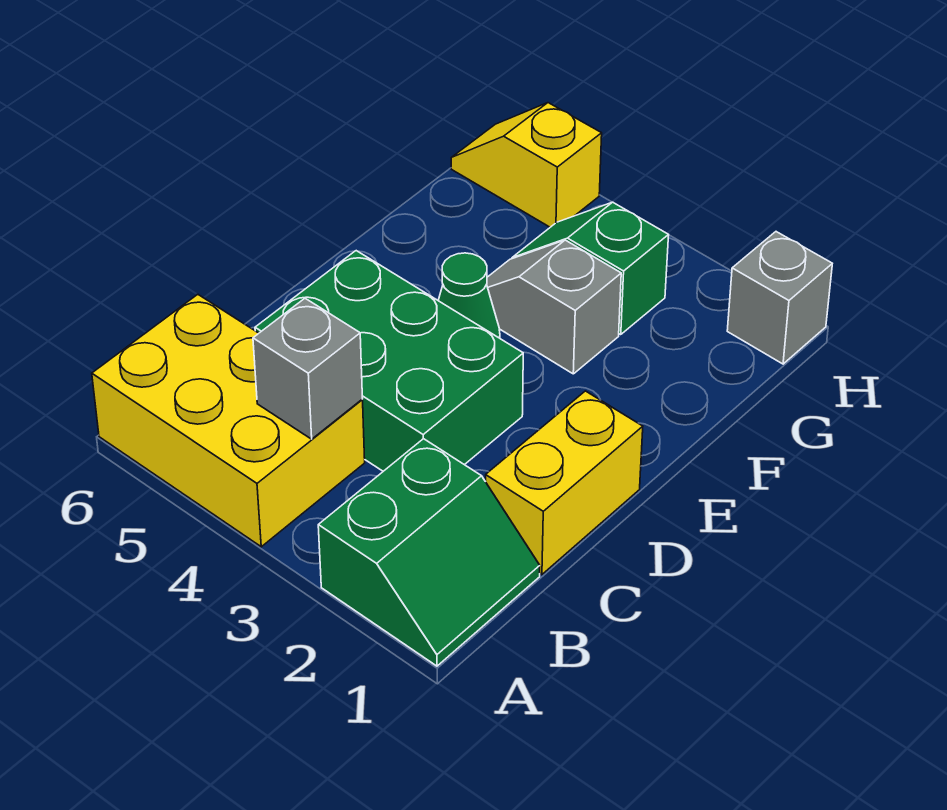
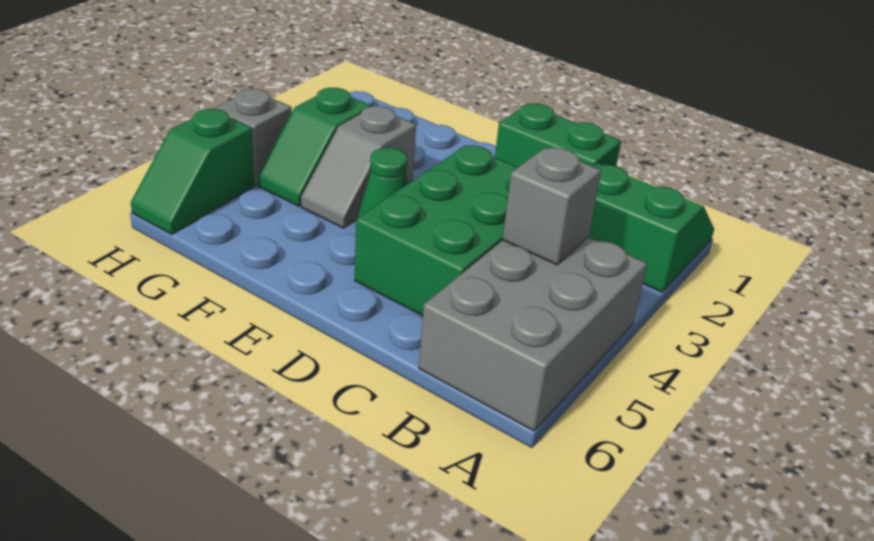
yellow 2x3 brick [92,294,365,547] -> grey 2x3 brick [419,237,647,431]
yellow 1x2 brick [486,391,643,574] -> green 1x2 brick [495,103,621,167]
grey 1x1 brick [727,232,832,364] -> grey 1x1 brick moved to [214,89,292,185]
yellow 1x2 slope [451,103,602,227] -> green 1x2 slope [131,109,254,234]

